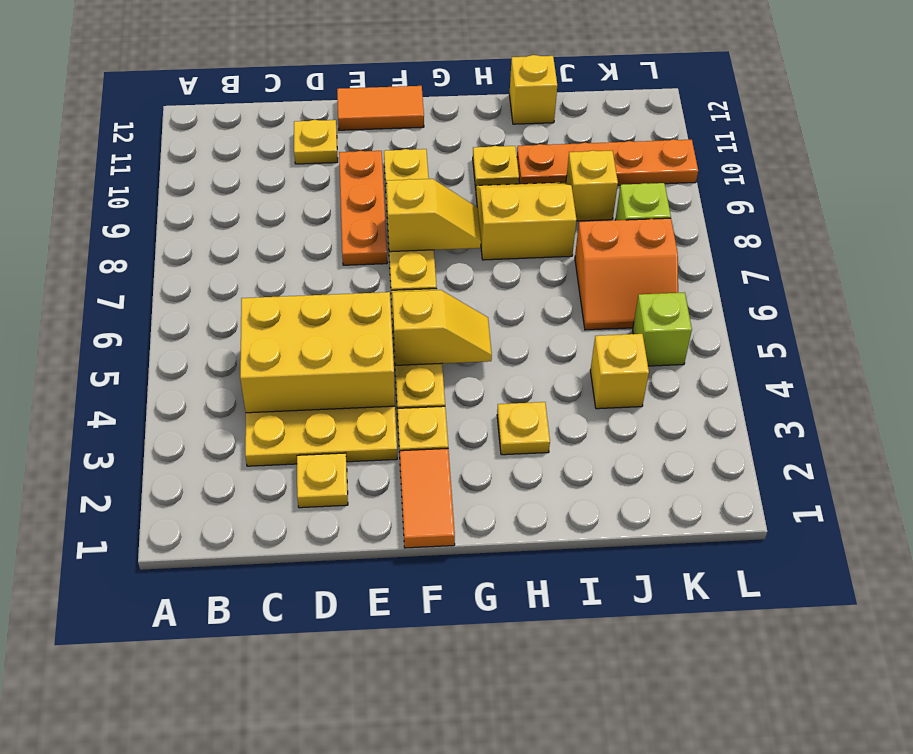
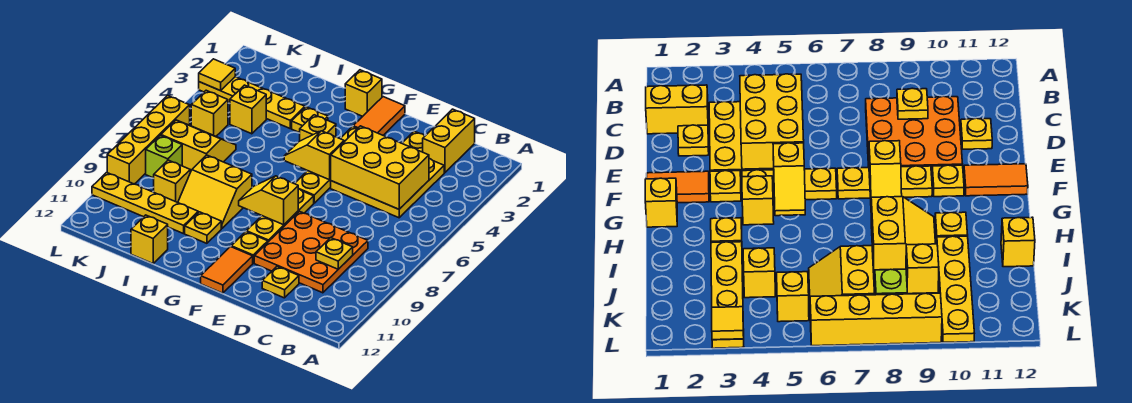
none -> yellow 1x2 brick [423,109,475,173]
none -> yellow 1x1 plate [316,238,353,269]
orange 1x3 plate [339,151,387,265] -> orange 3x3 plate [254,211,368,293]
orange 1x2 tile [337,86,424,130] -> orange 1x2 tile turned to [201,246,253,293]
none -> yellow 1x1 brick [345,70,382,116]
none -> yellow 1x1 brick [300,115,336,141]
none -> yellow 1x4 plate [199,77,305,128]
orange 1x4 plate [517,139,698,185] -> yellow 1x4 plate [92,172,198,234]
orange 2x2 slope [575,218,678,330] -> yellow 2x2 slope [161,120,236,172]
lime 1x1 brick [633,292,692,366] -> yellow 1x1 brick [191,90,228,136]
none -> yellow 1x1 tile [199,59,235,91]
none -> yellow 1x4 brick [107,96,190,184]

